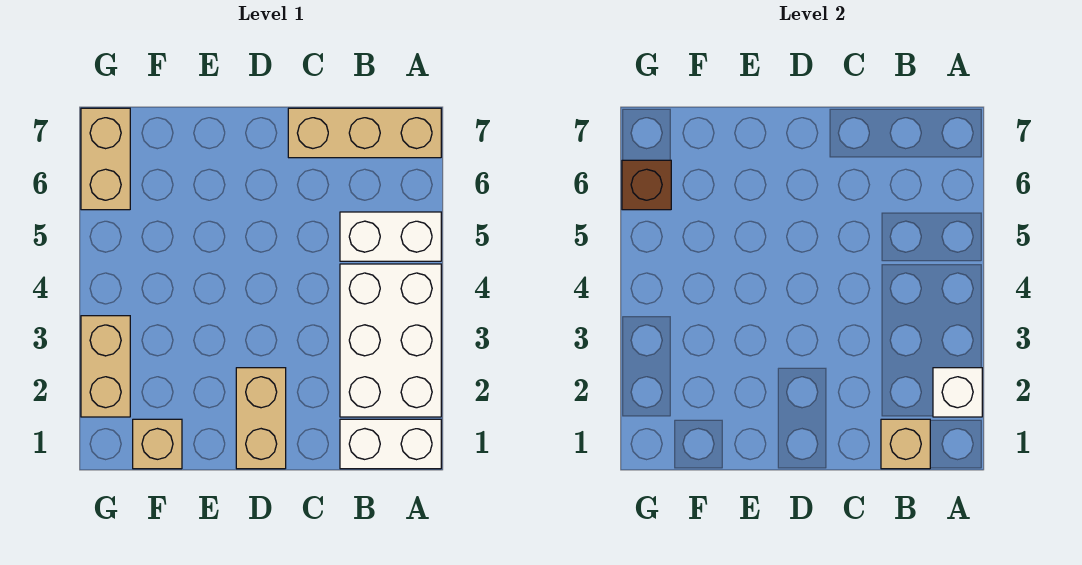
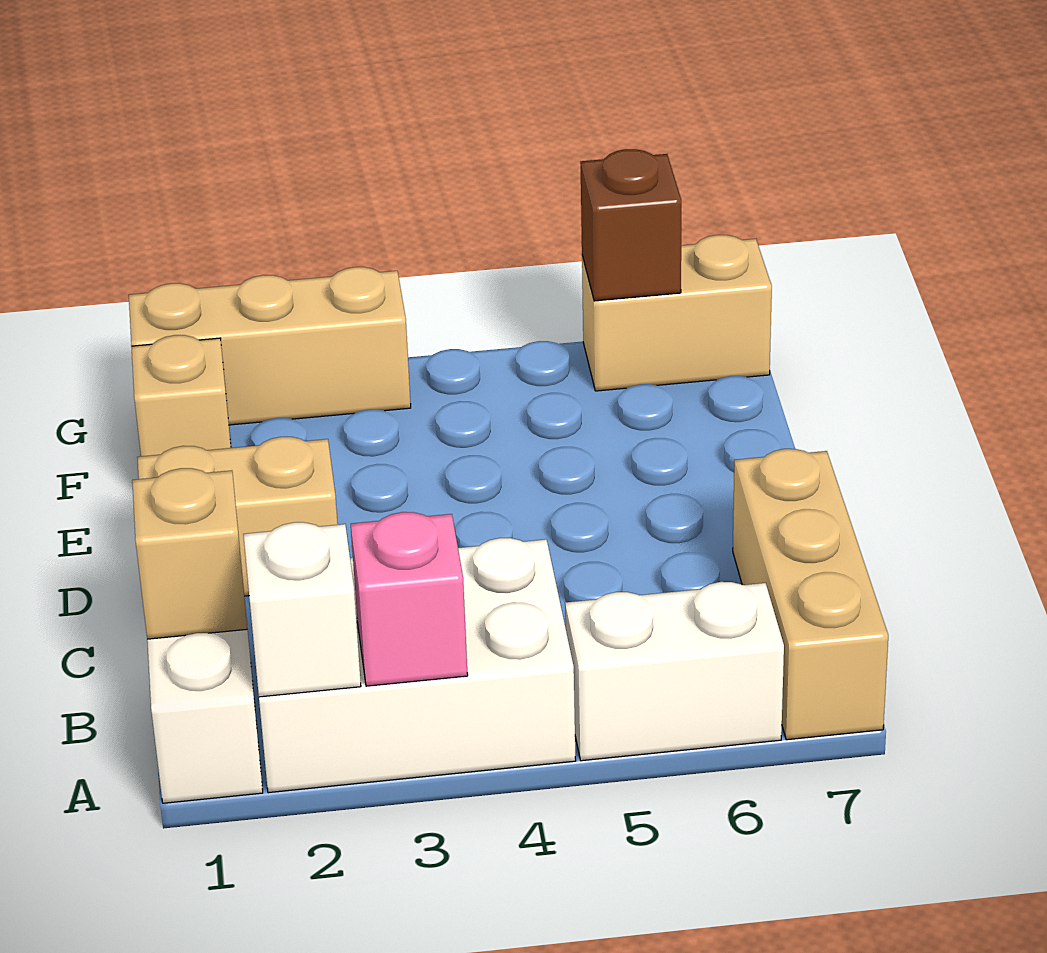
none -> pink 1x1 brick [351,512,468,686]
white 1x2 brick [340,212,441,261] -> white 1x2 brick turned to [565,582,784,761]
tan 1x2 brick [81,316,130,417] -> tan 1x3 brick [129,267,411,425]

